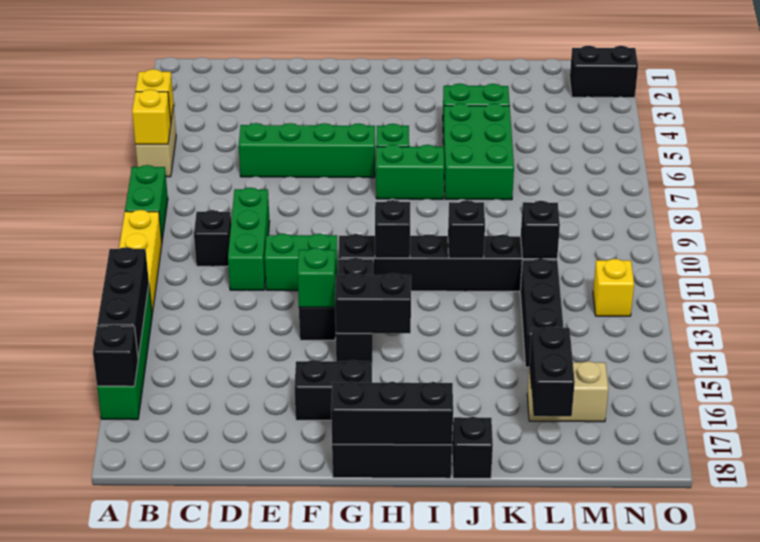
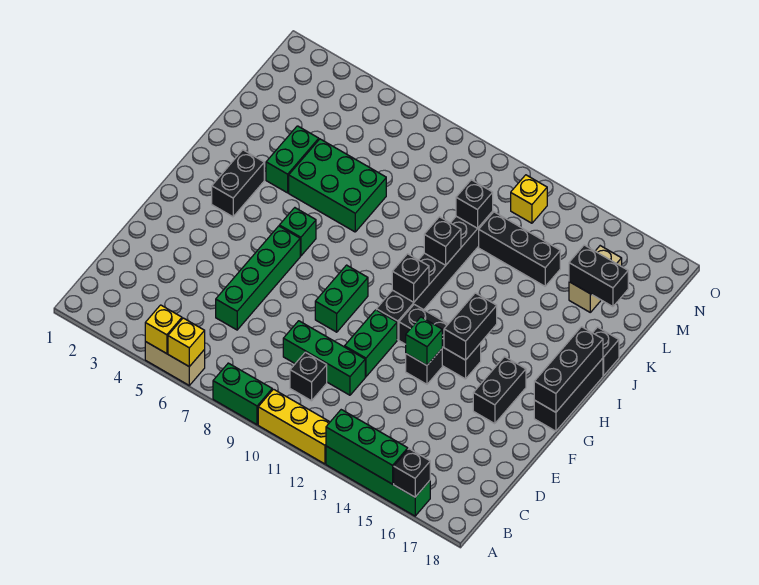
black 1x3 brick [97,247,149,358] -> green 1x3 brick [326,410,408,484]
green 1x2 brick [376,145,444,199] -> green 1x2 brick moved to [315,265,368,332]
black 1x2 brick [570,46,638,98] -> black 1x2 brick moved to [212,150,264,217]

